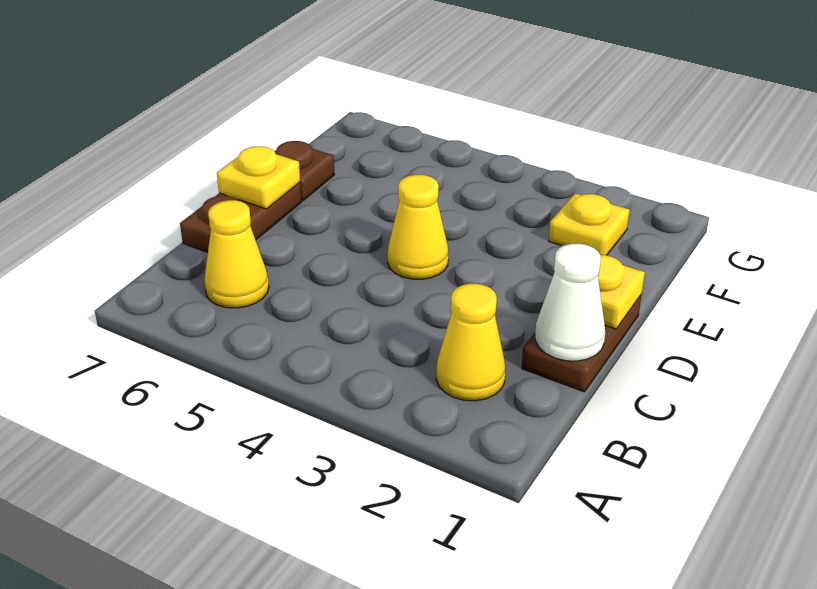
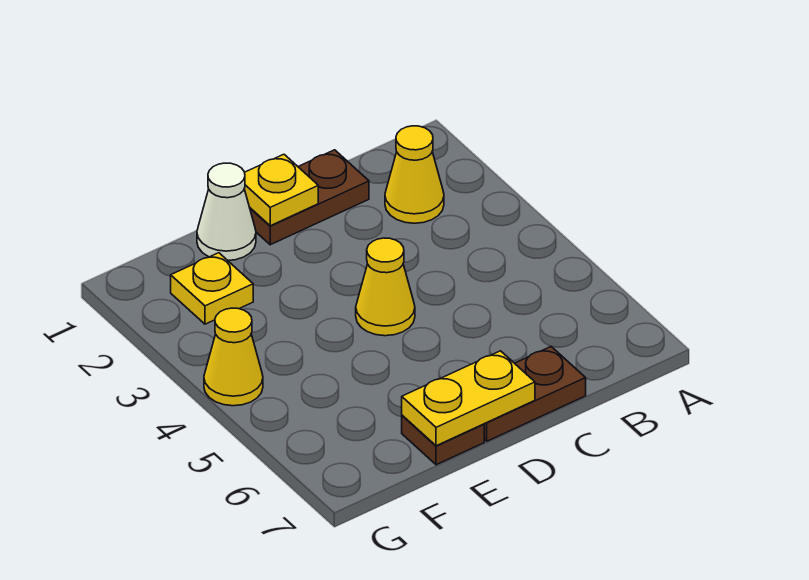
yellow 1x1 cone [204,200,269,308] -> yellow 1x1 cone moved to [204,308,263,406]
white 1x1 cone [535,244,605,361] -> white 1x1 cone moved to [197,163,256,260]
yellow 1x1 plate [217,146,300,209] -> yellow 1x2 plate [402,351,535,446]

